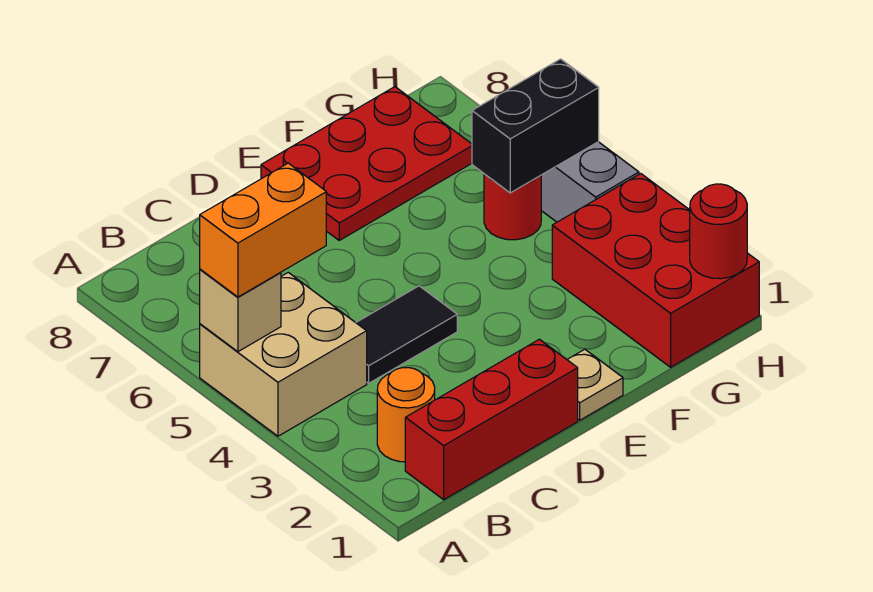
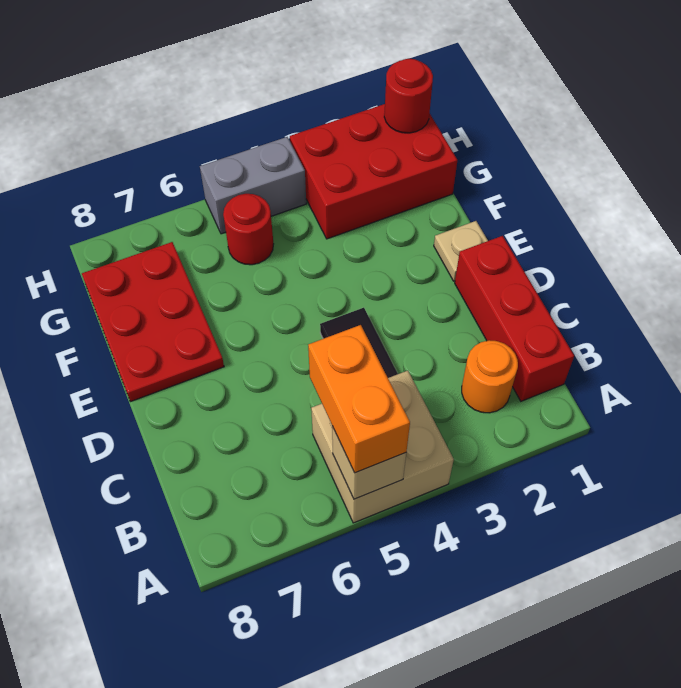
black 1x2 brick [472,59,599,193] -> none

